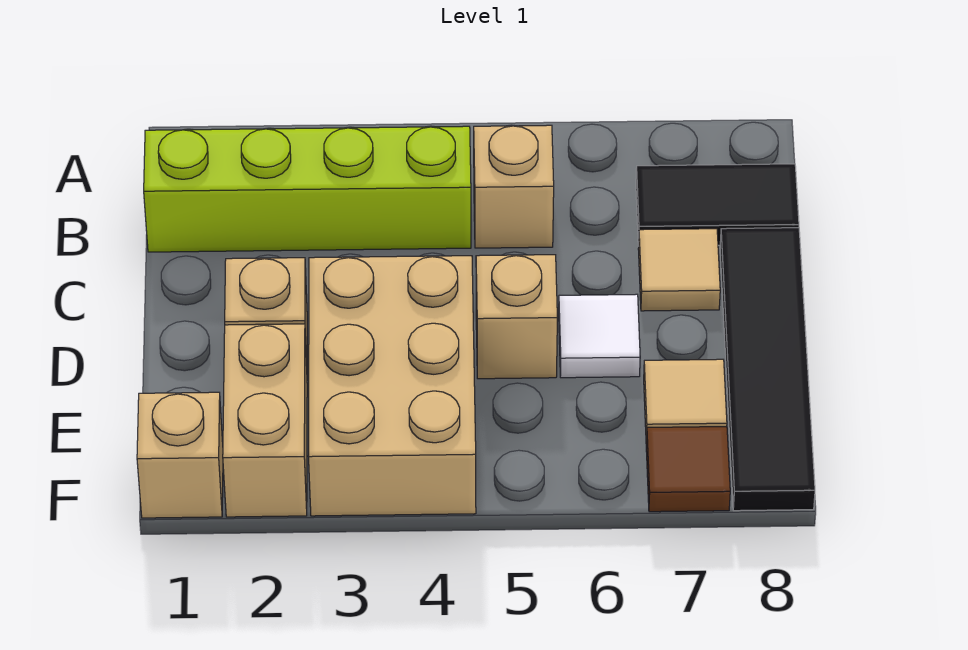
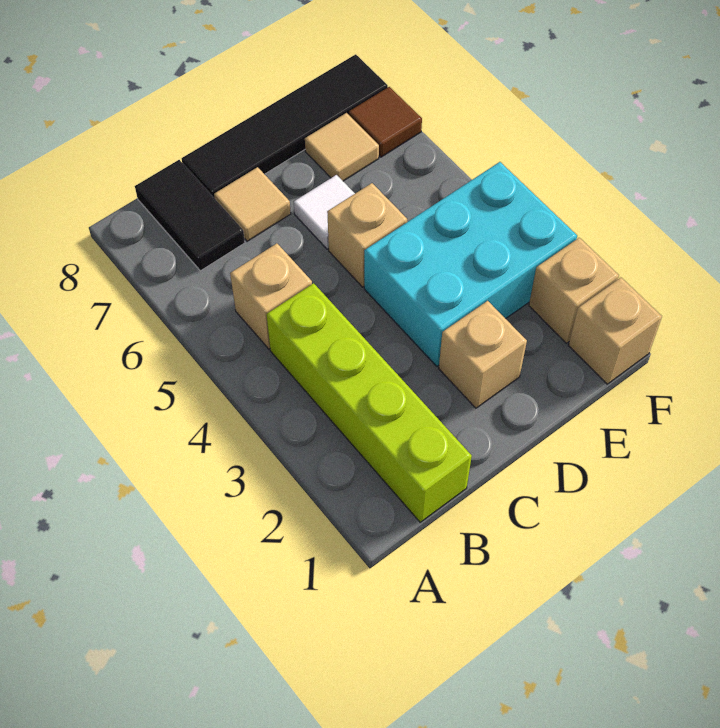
tan 2x3 brick [308,256,476,516] -> cyan 2x3 brick [364,162,577,366]
tan 1x2 brick [223,324,307,517] -> tan 1x1 brick [529,238,619,343]

